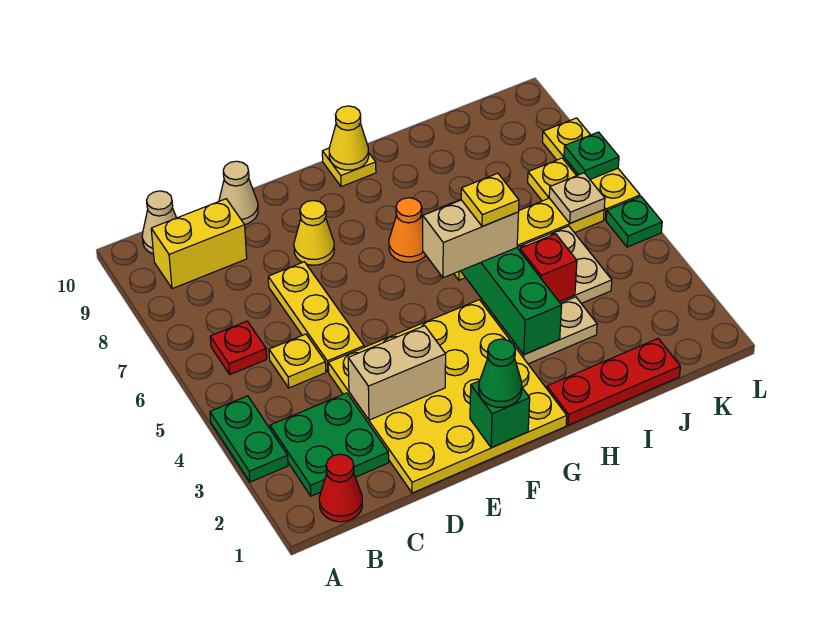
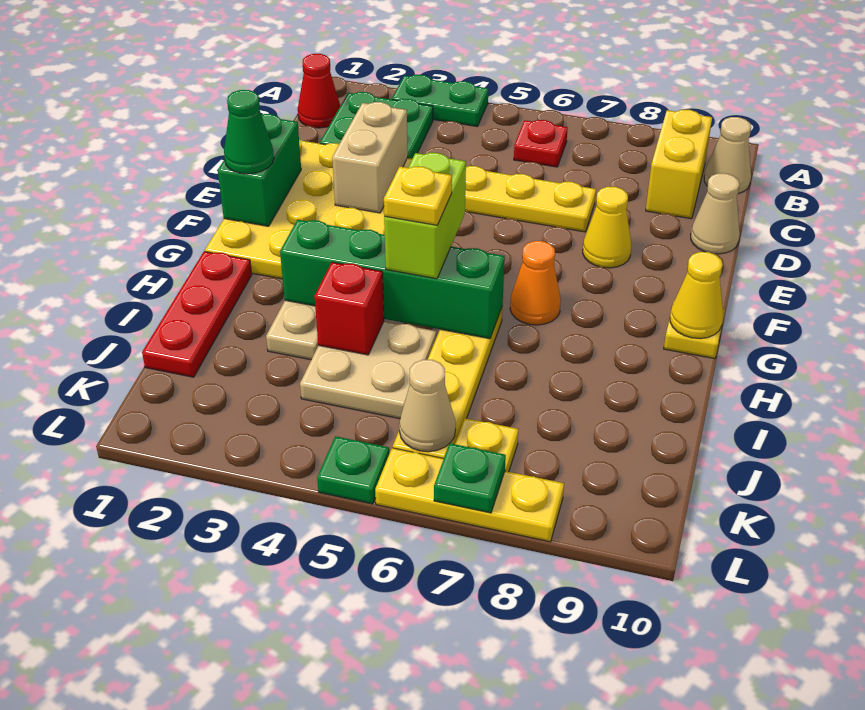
yellow 1x1 plate [269,334,326,388] -> none
green 1x1 brick [470,381,530,448] -> green 1x2 brick [218,114,301,226]
tan 1x2 brick [423,200,519,278] -> lime 1x2 brick [384,153,466,279]
tan 1x1 plate [549,173,605,223] -> tan 1x1 cone [399,360,456,452]

